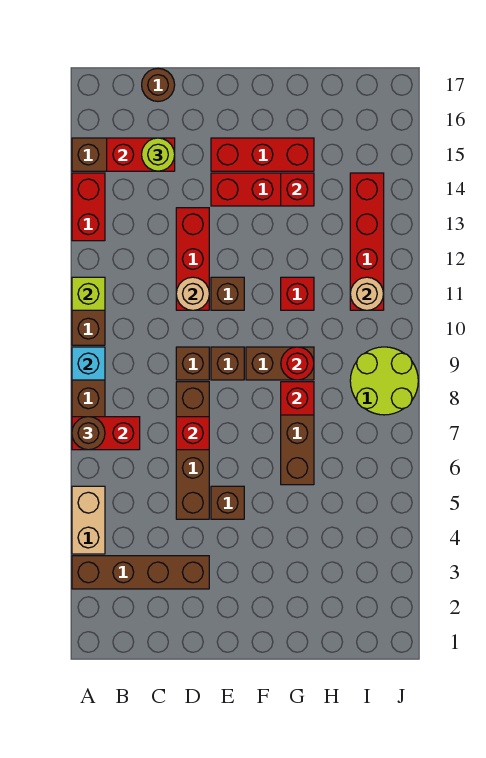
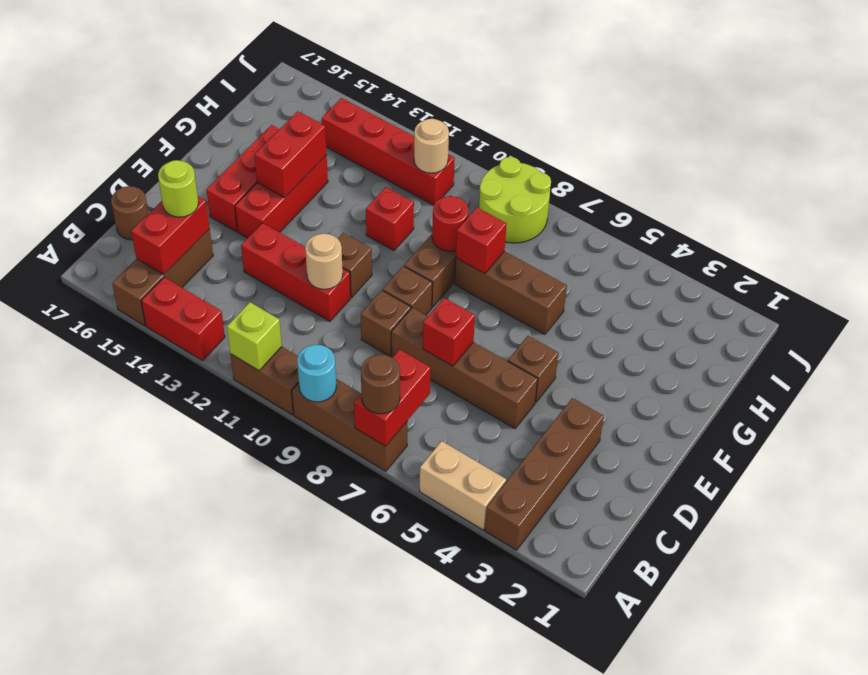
cyan 1x1 brick [72,347,105,380] -> cyan 1x1 round brick [297,345,336,402]
red 1x1 brick [281,173,314,206] -> red 1x2 brick [255,111,327,198]

